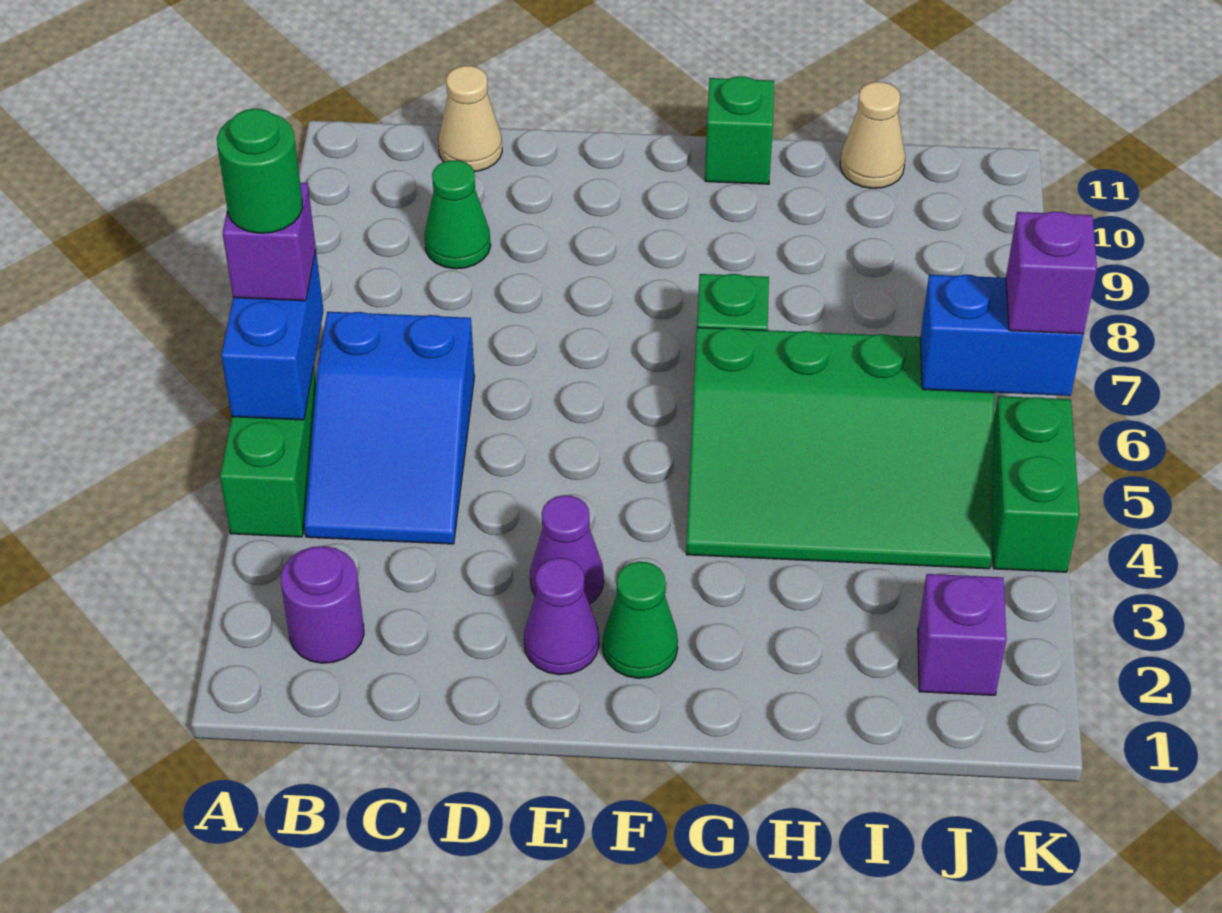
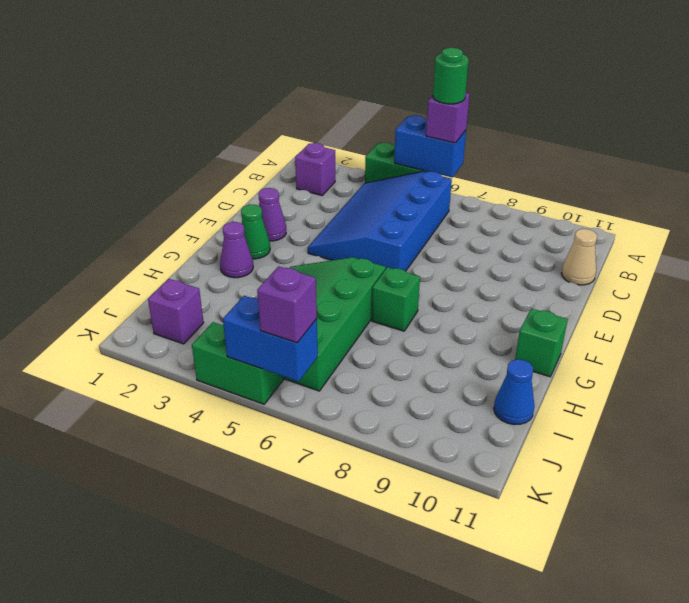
purple 1x1 round brick [281,546,364,663] -> purple 1x1 brick [295,143,335,195]
blue 2x3 slope [304,312,475,544] -> blue 3x4 slope [308,171,452,271]
green 1x1 cone [424,160,491,269] -> none
purple 1x1 cone [530,495,604,604] -> purple 1x1 cone moved to [220,222,253,278]
tan 1x1 cone [840,82,905,188] -> blue 1x1 cone [494,359,535,425]
blue 1x2 brick [921,275,1084,396] -> blue 1x2 brick turned to [223,296,318,381]

